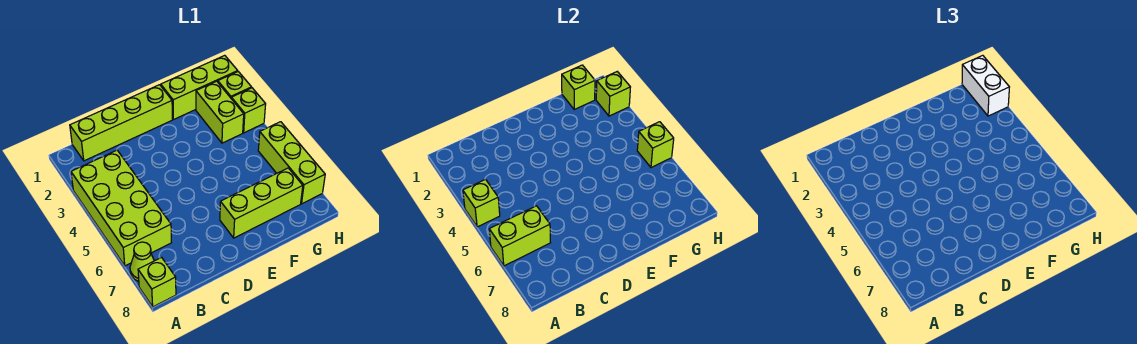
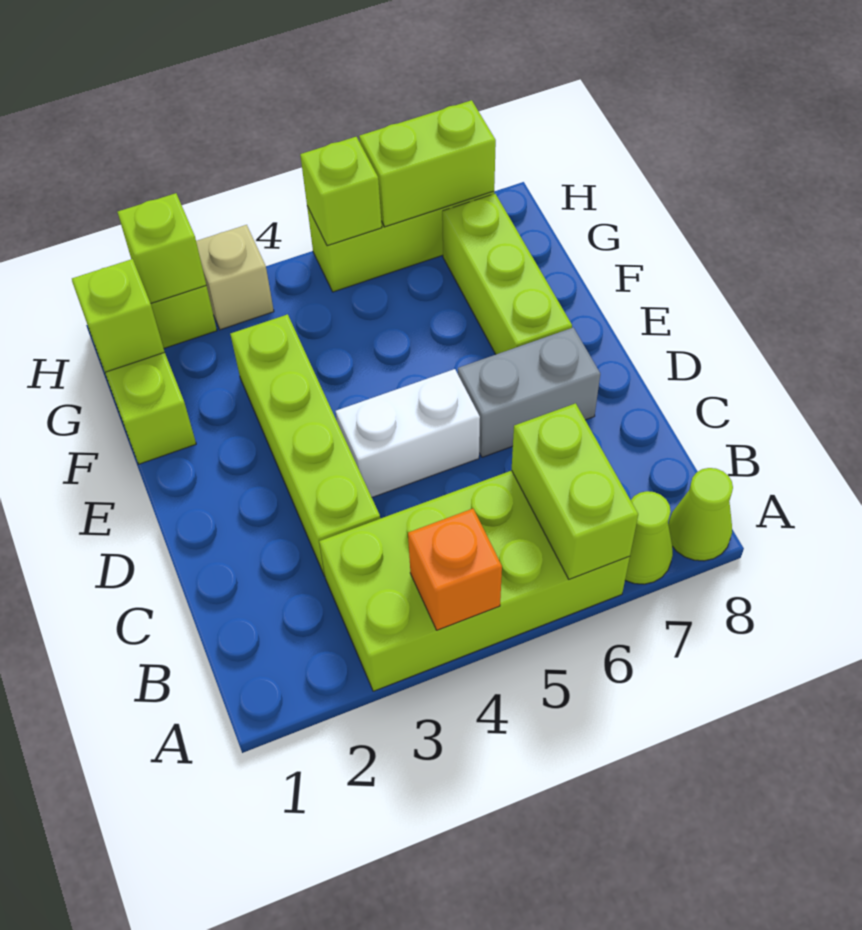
lime 1x1 brick [463,180,500,227] -> orange 1x1 brick [408,509,502,630]
lime 1x1 brick [138,257,176,307] -> lime 1x1 cone [668,468,733,561]
lime 1x4 brick [70,85,172,161] -> lime 1x4 brick moved to [231,314,380,576]
none -> grey 1x2 brick [458,328,600,457]
lime 1x2 brick [196,81,244,143] -> lime 1x2 brick moved to [359,100,496,227]
white 1x2 brick [962,55,1009,116] -> white 1x2 brick moved to [336,369,480,497]
lime 1x1 brick [231,88,266,133] -> tan 1x1 brick [196,225,274,330]

